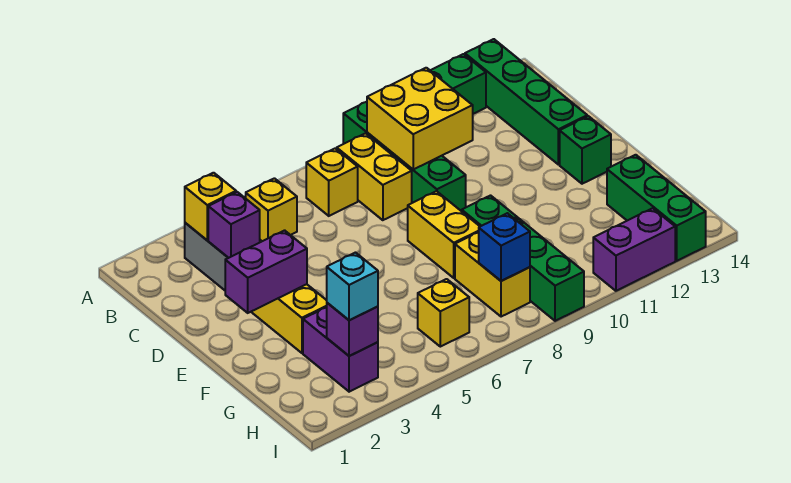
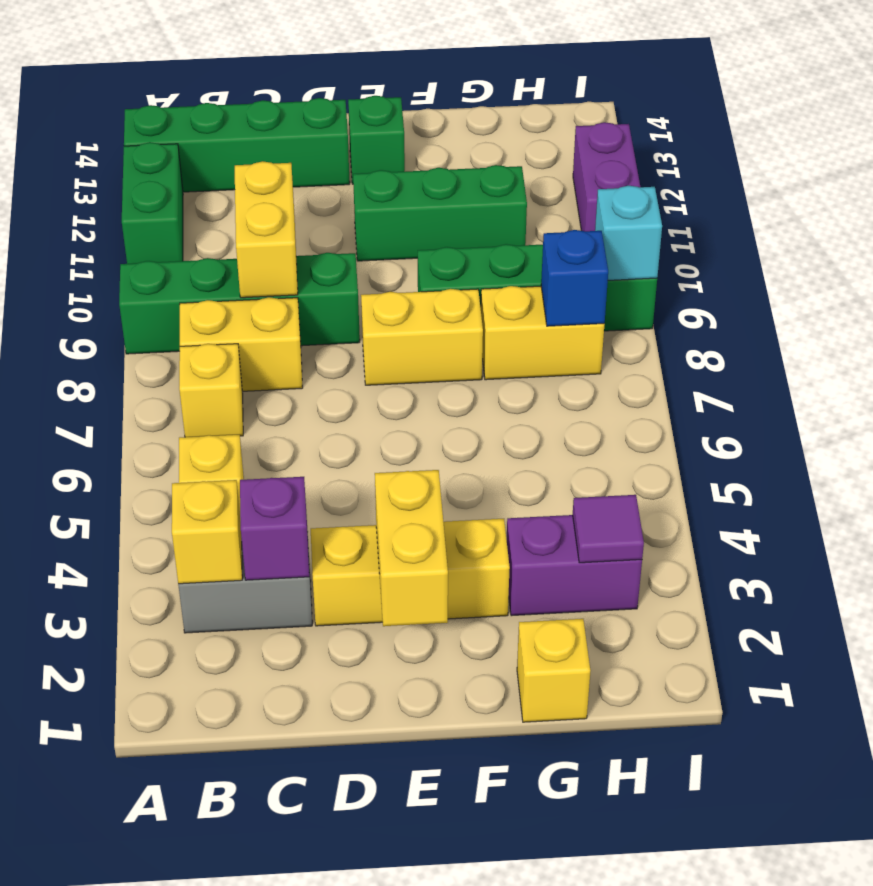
yellow 2x2 brick [367,68,473,169] -> yellow 1x2 brick [235,161,298,298]
purple 1x2 brick [225,230,307,313] -> yellow 1x2 brick [375,470,448,626]
green 1x3 brick [607,155,706,261] -> green 1x3 brick moved to [353,165,527,261]
purple 1x1 brick [327,303,378,356] -> purple 1x1 tile [573,495,644,563]
cyan 1x1 brick [327,253,378,320] -> cyan 1x1 brick moved to [595,186,662,280]
yellow 1x1 brick [418,279,469,347] -> yellow 1x1 brick moved to [517,619,590,722]

